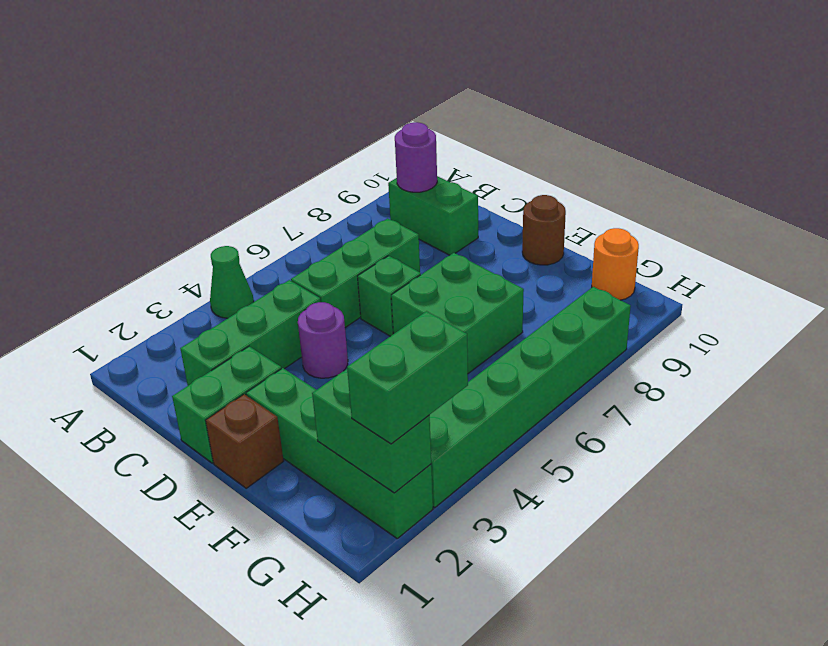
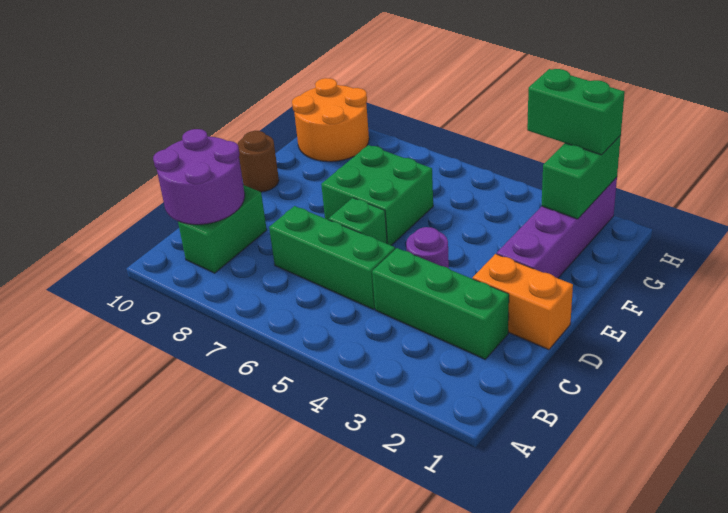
green 1x1 cone [210,246,254,318] -> none
purple 1x1 round brick [395,122,437,192] -> purple 2x2 round brick [153,129,245,225]
green 1x2 brick [172,346,281,463] -> orange 1x2 brick [473,254,573,350]
brown 1x1 brick [206,394,284,488] -> none
green 1x4 brick [246,368,433,538] -> purple 1x4 brick [497,177,617,278]
orange 1x1 round brick [592,228,639,300] -> orange 2x2 round brick [292,78,369,162]
green 1x6 brick [429,287,631,508] -> none

